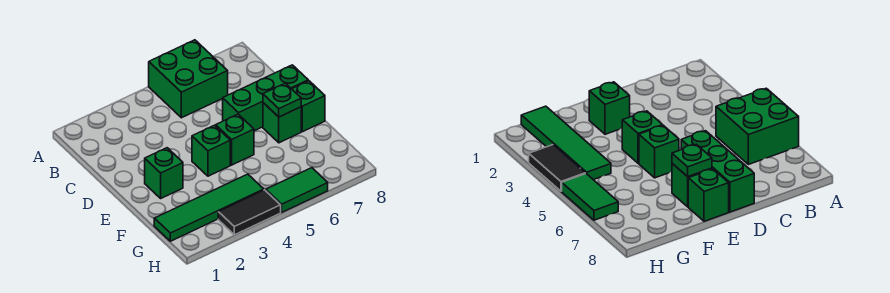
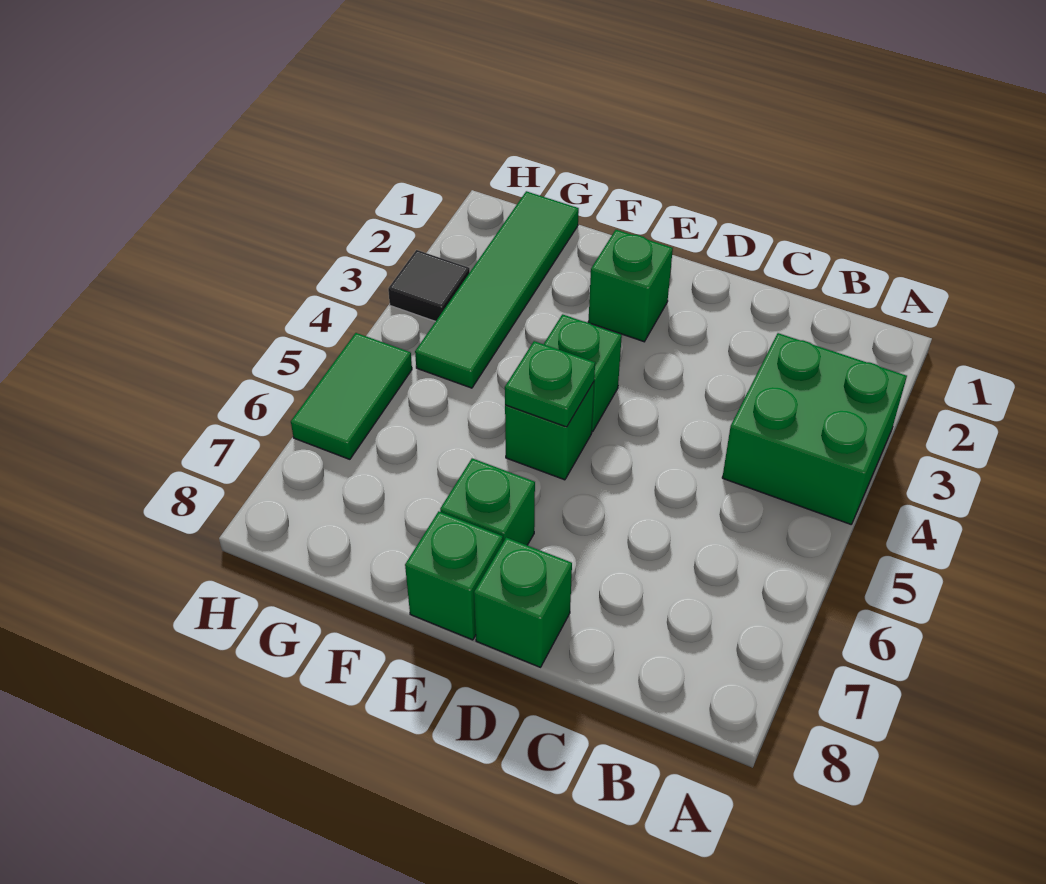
green 2x2 brick [149,40,228,118] -> green 2x2 brick moved to [722,333,907,524]
green 1x3 brick [223,65,308,131] -> green 1x1 brick [474,537,572,667]
green 1x1 plate [263,83,301,117] -> green 1x1 plate moved to [505,341,595,427]
black 1x2 tile [218,190,281,235] -> black 1x1 tile [388,250,470,322]

